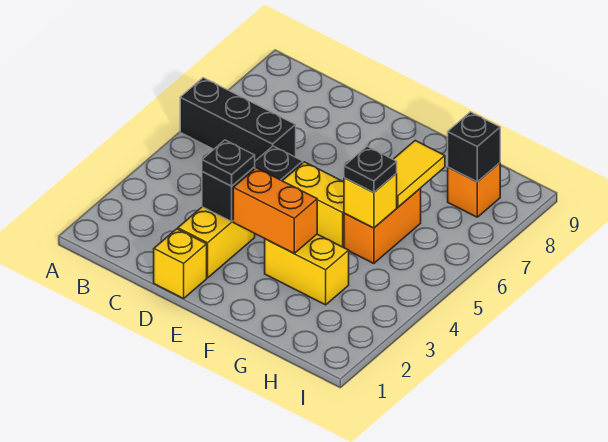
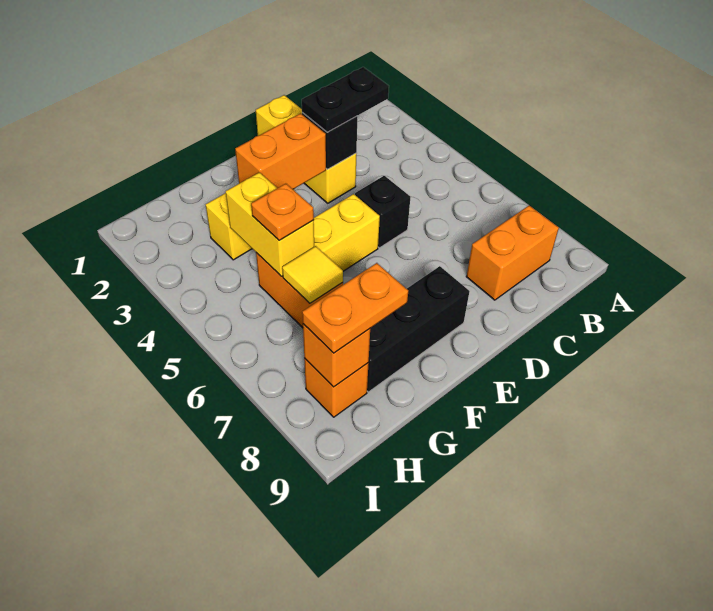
black 1x3 brick [180,78,296,161] -> black 1x3 brick moved to [367,266,470,392]
none -> orange 1x2 brick [466,206,559,300]
black 1x1 plate [202,140,255,186] -> black 1x2 plate [302,67,389,132]
yellow 1x1 brick [344,173,397,228] -> yellow 1x2 brick [226,172,314,276]
black 1x1 plate [344,147,397,193] -> orange 1x1 plate [251,184,314,240]
yellow 1x2 tile [393,141,445,207] -> yellow 1x1 tile [282,246,343,303]
none -> orange 1x2 plate [302,263,408,353]
black 1x1 brick [448,112,500,182] -> orange 1x1 brick [303,324,370,387]

